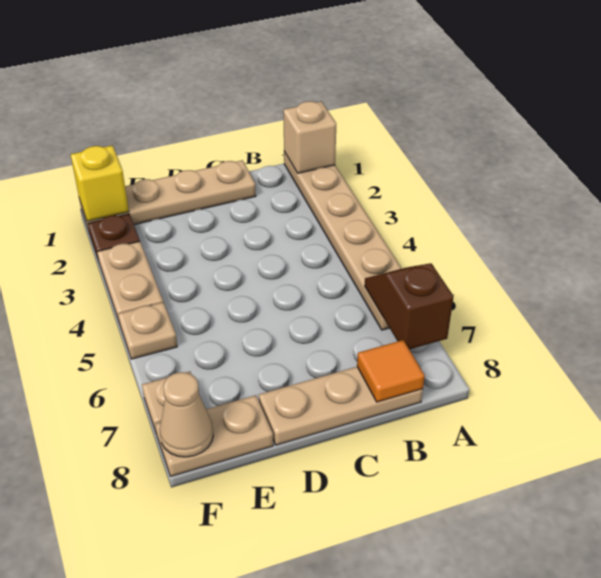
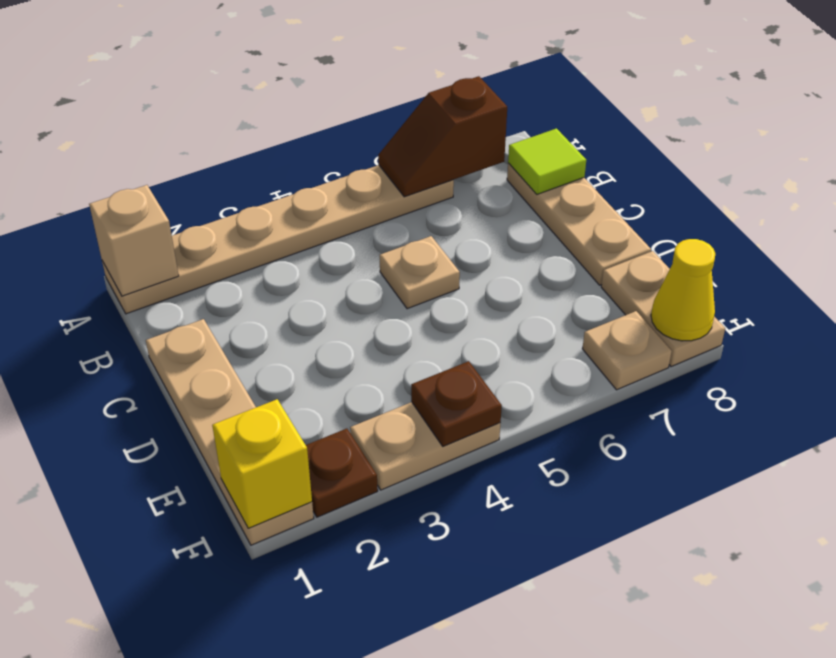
orange 1x1 tile [357,340,425,402] -> lime 1x1 tile [508,129,586,194]
none -> brown 1x1 plate [411,361,502,446]
tan 1x1 plate [118,302,177,359] -> tan 1x1 plate moved to [380,236,460,309]
tan 1x1 cone [160,372,213,457] -> yellow 1x1 cone [651,239,715,341]

